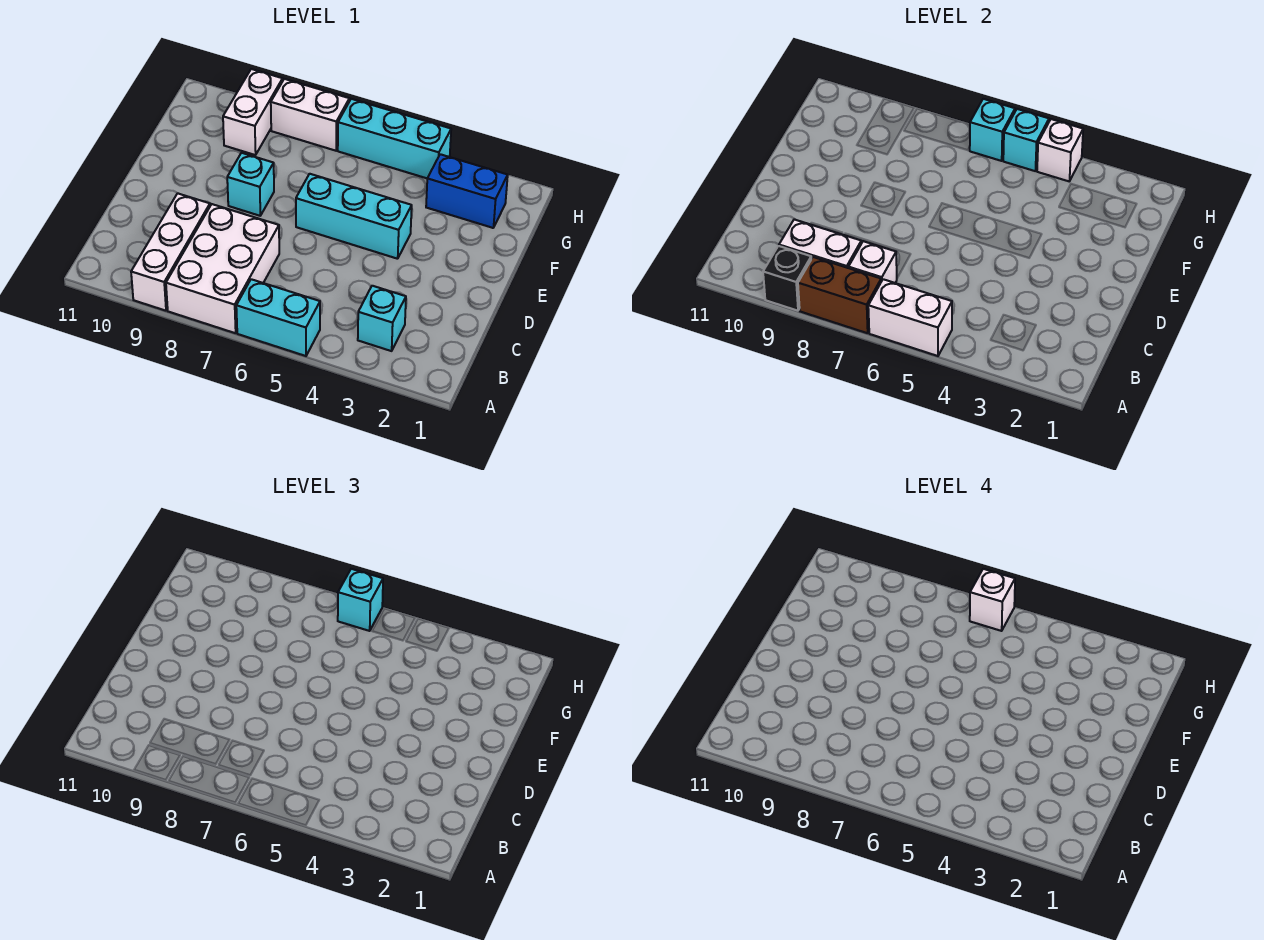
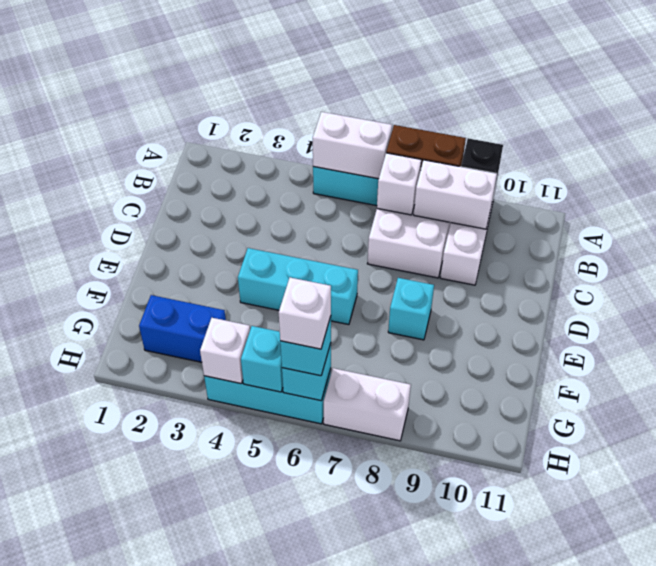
cyan 1x1 brick [358,286,406,351] -> none
white 1x2 brick [223,69,283,155] -> none

